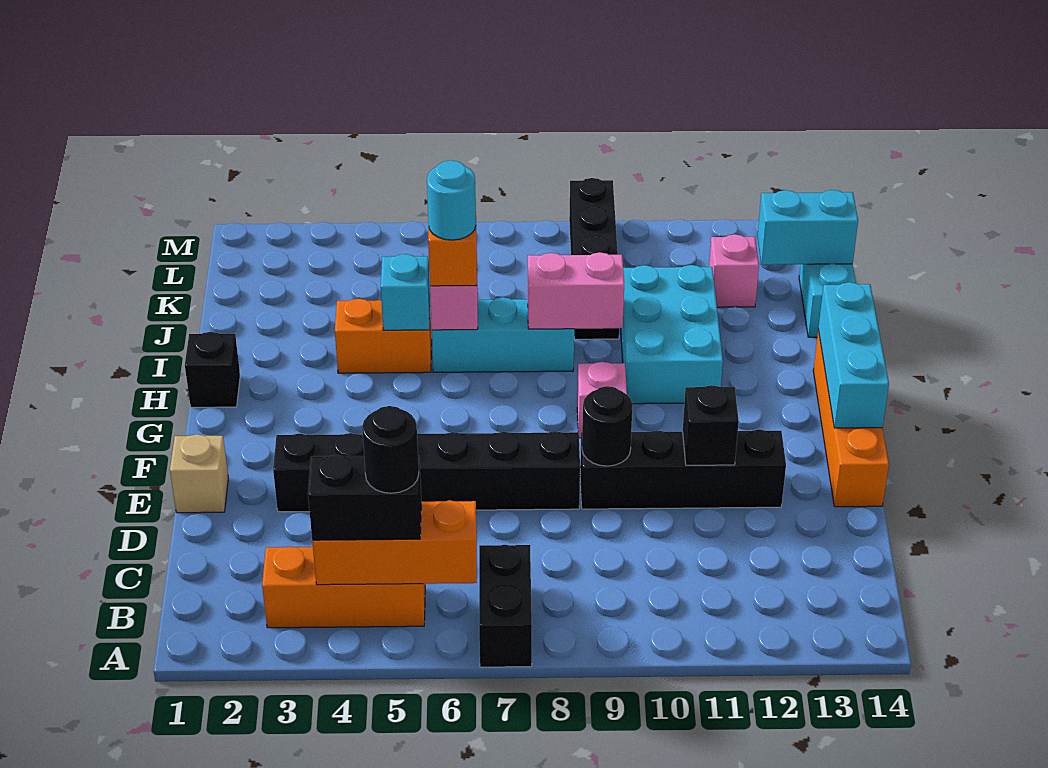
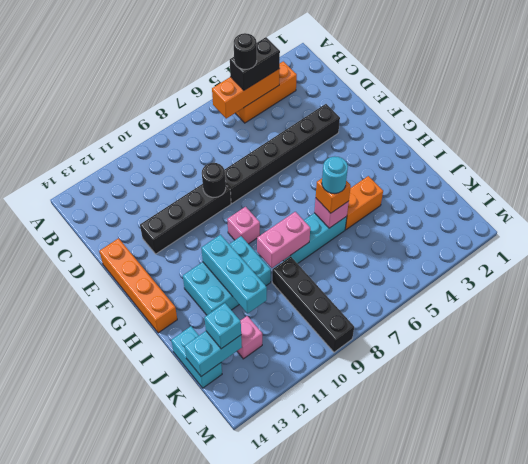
black 1x2 brick [479,545,532,667] -> none
tan 1x1 brick [170,434,228,513] -> none
black 1x1 brick [683,385,739,465] -> none
cyan 1x3 brick [818,282,889,428] -> cyan 1x3 brick moved to [201,235,267,314]
black 1x1 brick [185,332,240,407] -> none
cyan 2x3 brick [621,265,723,404] -> cyan 2x3 brick turned to [183,236,271,315]
cyan 1x1 brick [381,254,430,330] -> cyan 1x1 brick moved to [204,303,241,349]

